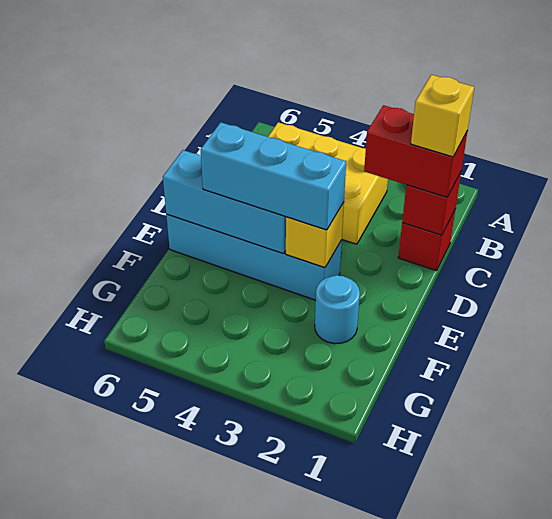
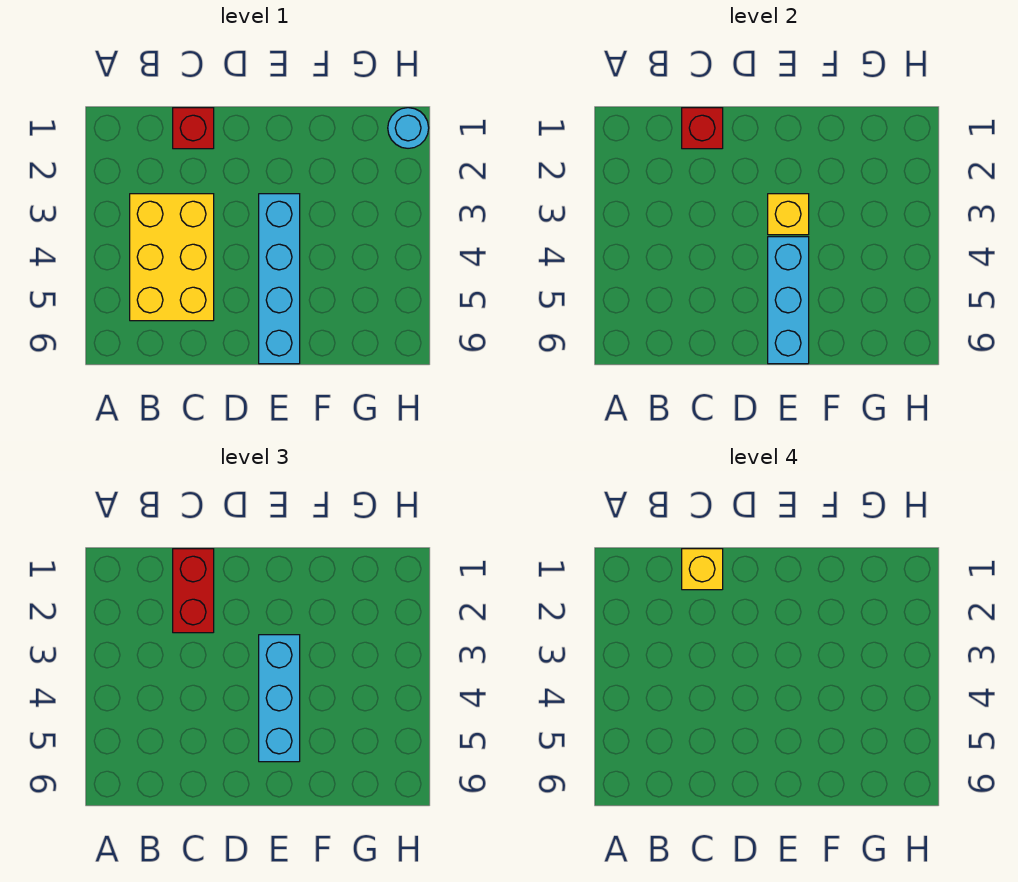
cyan 1x1 round brick [315,275,360,344] -> cyan 1x1 round brick moved to [388,108,429,148]

